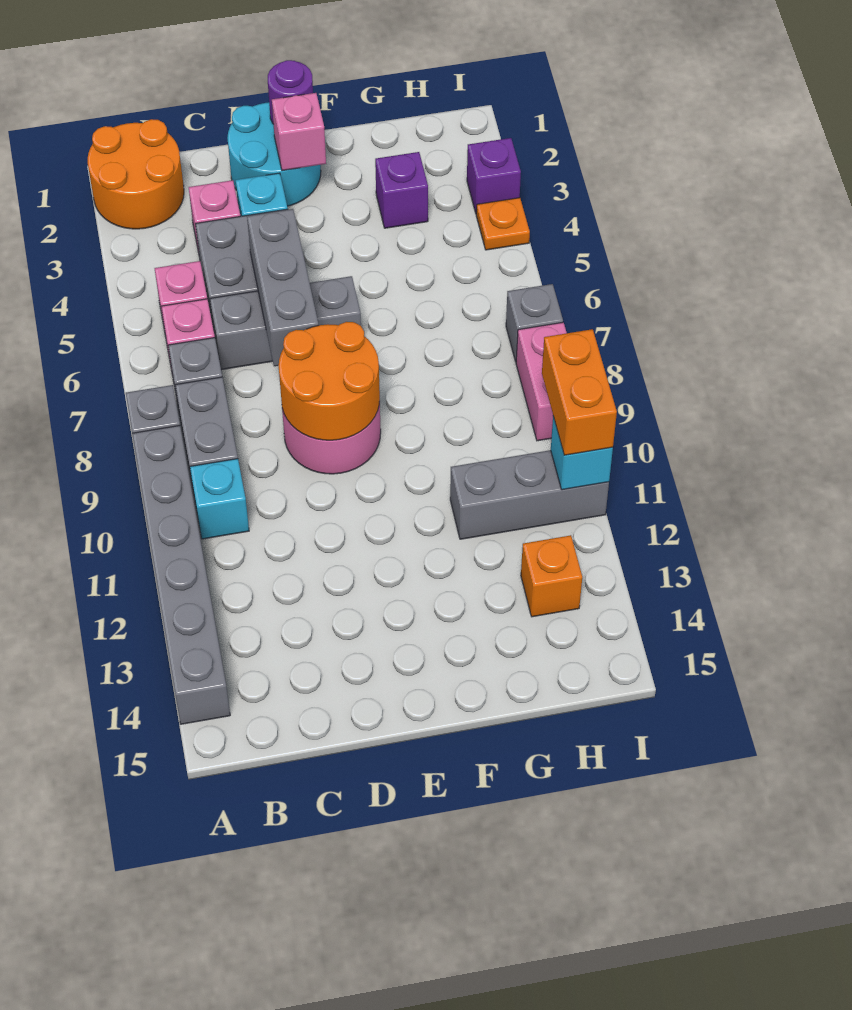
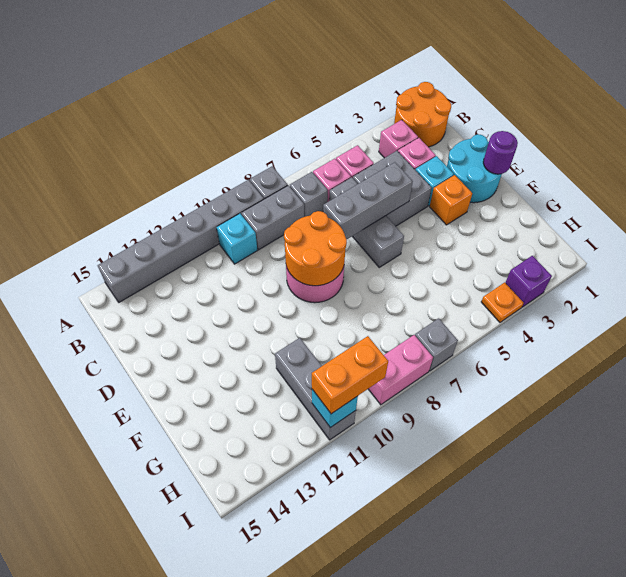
pink 1x1 brick [272,93,326,171] -> pink 1x1 brick moved to [379,120,418,158]
purple 1x1 brick [375,152,428,228] -> none
orange 1x1 brick [521,535,582,617] -> orange 1x1 brick moved to [430,175,472,225]

